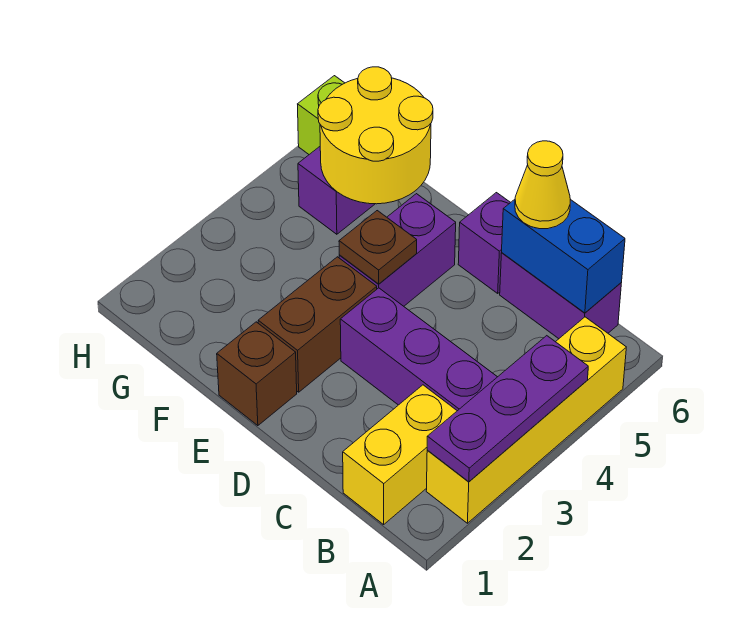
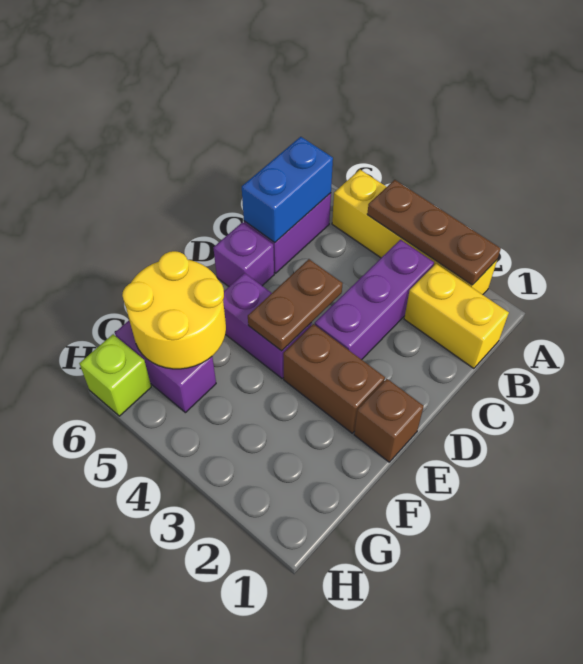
purple 1x3 plate [427,336,588,482] -> brown 1x3 plate [367,180,501,285]
yellow 1x1 cone [515,141,570,229] -> none
brown 1x1 plate [339,211,417,284] -> brown 1x2 plate [248,259,343,351]

